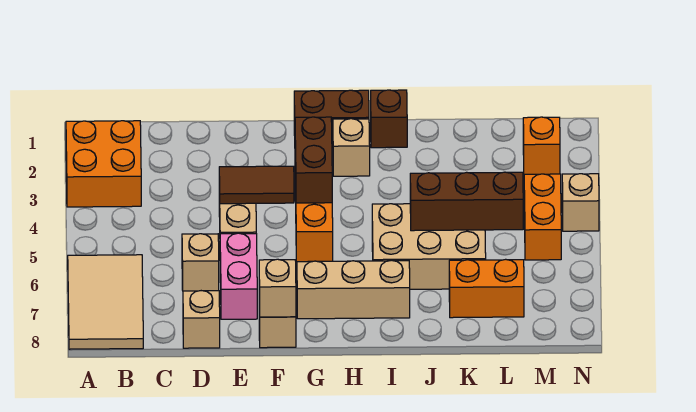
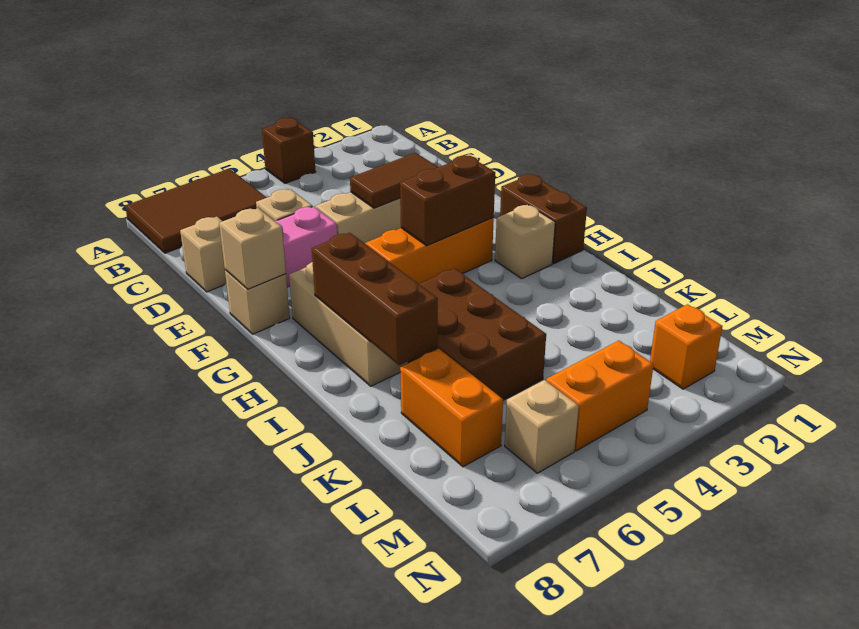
orange 2x2 brick [66,121,141,207] -> none
tan 2x3 tile [68,255,143,349] -> brown 2x3 tile [125,169,267,253]
brown 1x2 tile [219,166,294,204] -> brown 1x2 tile turned to [350,153,438,208]
brown 1x1 brick [371,90,407,148] -> brown 1x1 brick moved to [262,118,316,183]
tan 2x3 brick [372,204,486,289] -> brown 2x3 brick [408,268,546,400]
brown 1x3 brick [410,172,523,231] -> brown 1x3 brick moved to [312,233,438,365]
tan 1x1 brick [562,174,599,231] -> tan 1x1 brick moved to [505,380,579,473]

